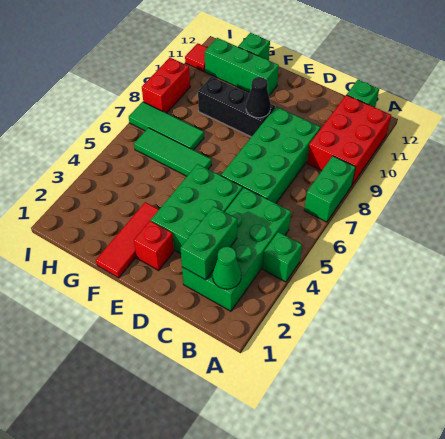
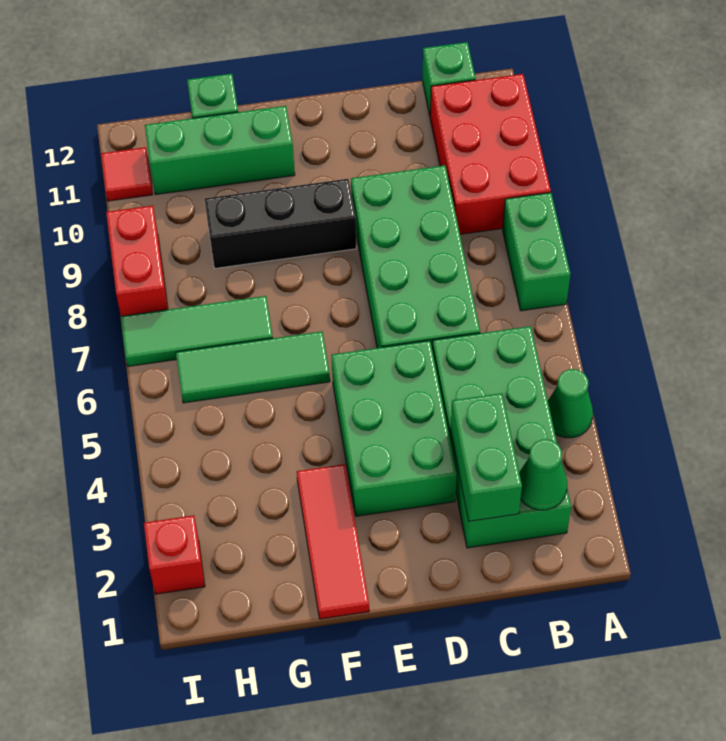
green 1x1 brick [263,232,302,282] -> green 1x1 cone [548,369,593,438]
red 1x1 brick [134,221,174,270] -> red 1x1 brick moved to [144,515,205,594]
black 1x1 cone [246,77,271,118] -> none

